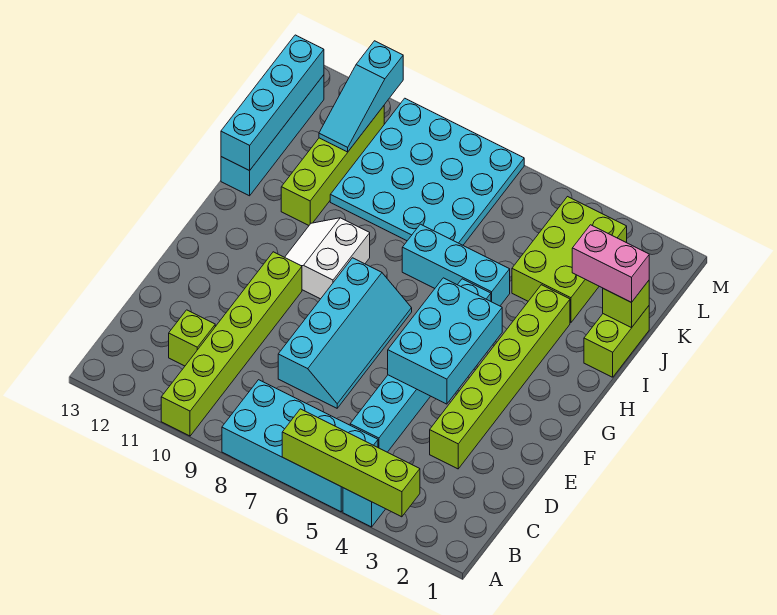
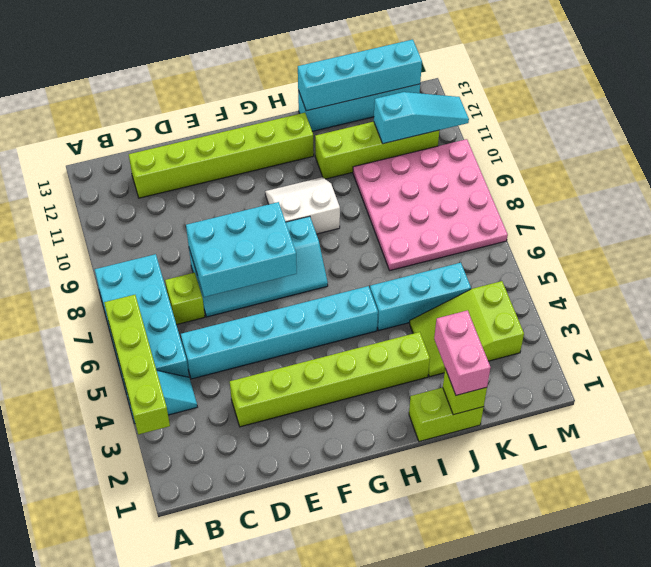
lime 1x6 brick [161,252,302,436] -> lime 1x6 brick moved to [129,113,314,198]
lime 1x1 brick [169,310,215,366] -> lime 1x1 brick moved to [165,273,205,325]
cyan 2x3 brick [388,278,502,404] -> cyan 2x3 brick moved to [186,202,297,297]
cyan 1x3 brick [402,224,510,306] -> cyan 1x3 brick turned to [370,263,471,330]
lime 2x3 brick [512,197,627,323] -> lime 2x3 slope [410,281,524,377]
cyan 4x4 plate [330,98,524,245] -> pink 4x4 plate [353,139,508,270]
cyan 1x3 slope [319,41,403,152] -> cyan 1x3 slope turned to [374,92,469,144]

